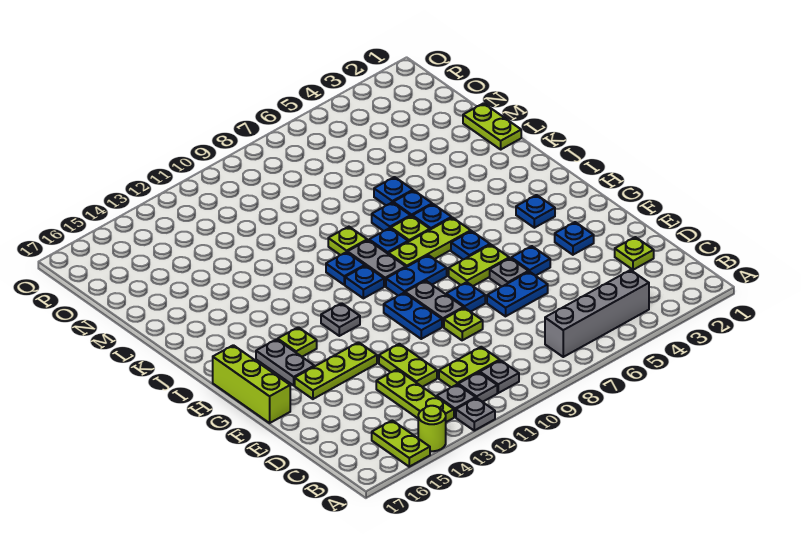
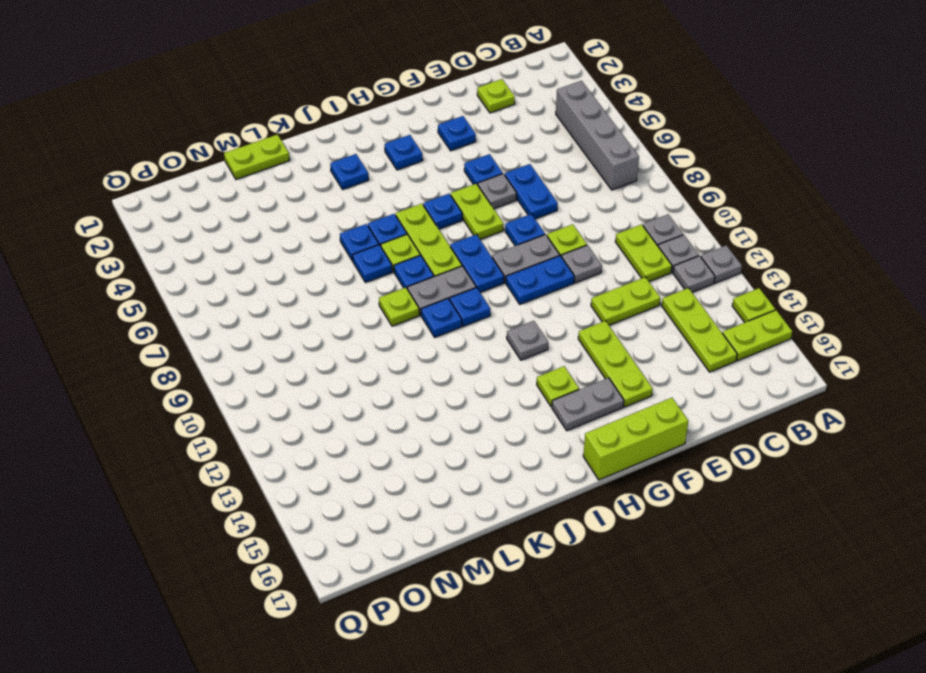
lime 1x1 round brick [418,406,446,451] -> lime 1x1 plate [732,288,775,322]
lime 1x3 plate [376,369,454,422] -> lime 1x3 plate turned to [662,288,737,372]
none -> grey 1x1 plate [562,245,602,283]
blue 1x1 plate [374,177,413,205] -> blue 1x1 plate moved to [330,154,368,190]

